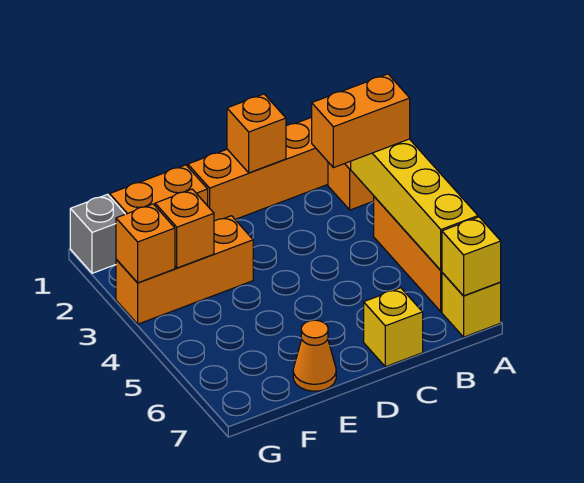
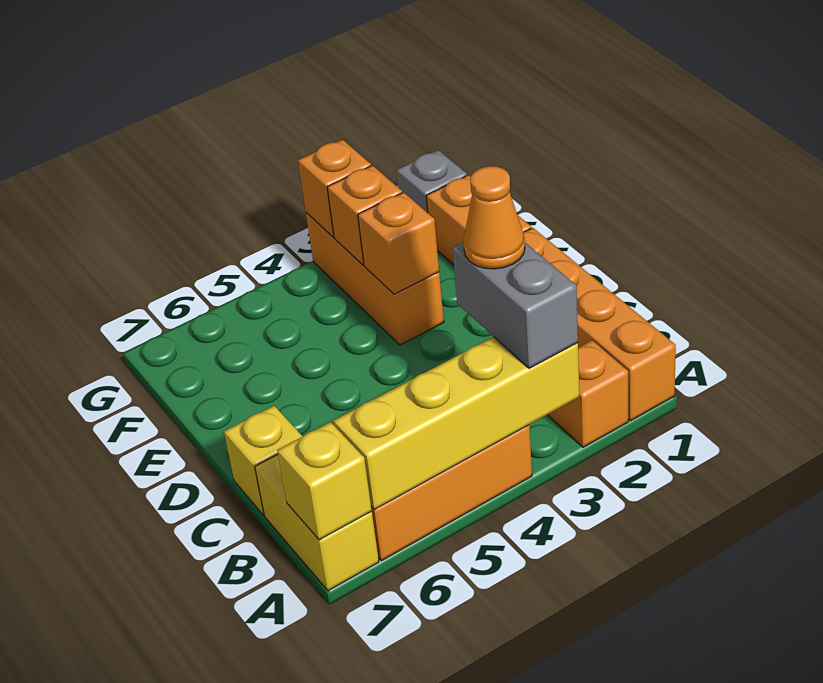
orange 1x2 brick [312,74,410,168] -> grey 1x2 brick [452,242,578,368]
yellow 1x1 brick [442,273,501,337] -> yellow 1x2 brick [255,455,379,591]
orange 1x1 brick [227,94,286,173] -> orange 1x1 brick moved to [358,192,439,294]
orange 1x1 cone [293,320,336,391] -> orange 1x1 cone moved to [463,166,525,269]

